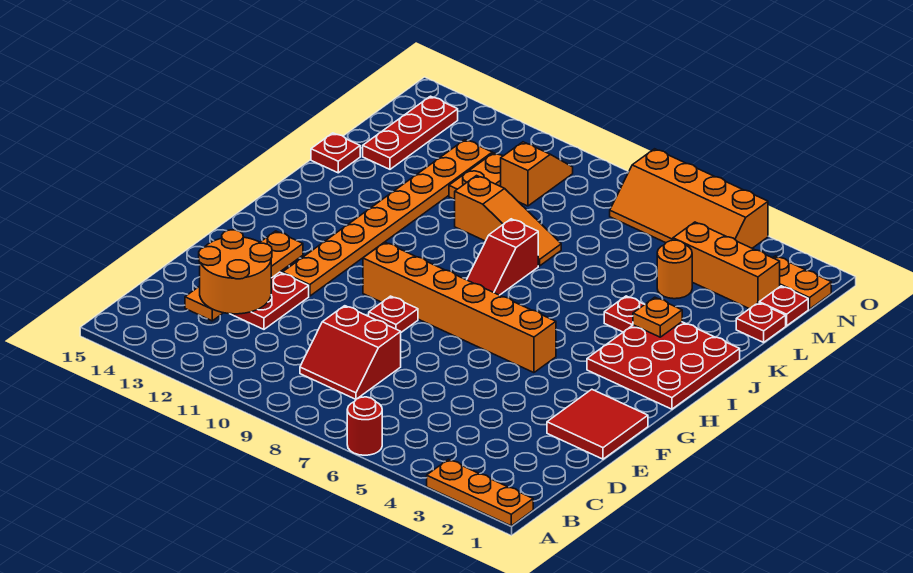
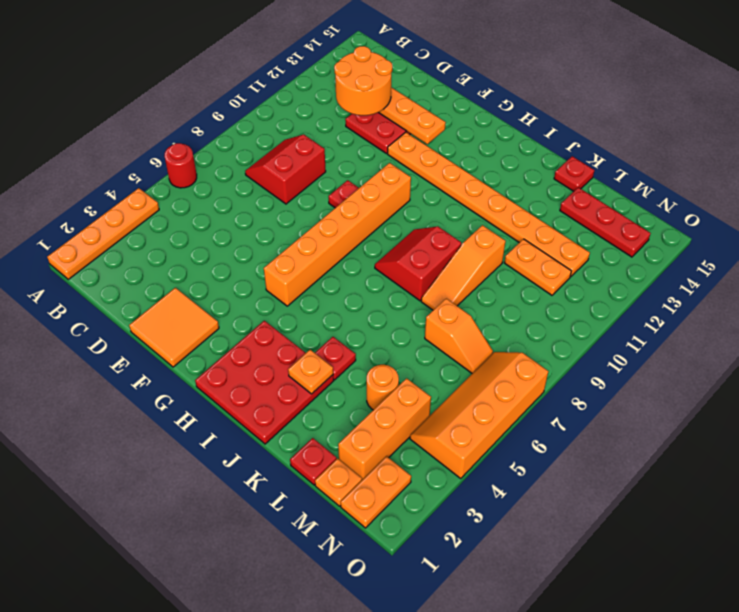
orange 1x3 plate [427,459,533,526] -> orange 1x4 plate [47,188,159,279]
red 2x2 tile [547,389,648,459] -> orange 2x2 tile [129,288,219,367]
red 1x2 slope [467,219,538,295] -> red 2x2 slope [375,226,461,301]
red 1x1 plate [759,286,808,326] -> orange 1x1 plate [315,458,362,506]
orange 1x2 slope [501,142,573,206] -> orange 1x2 slope moved to [425,298,493,373]

